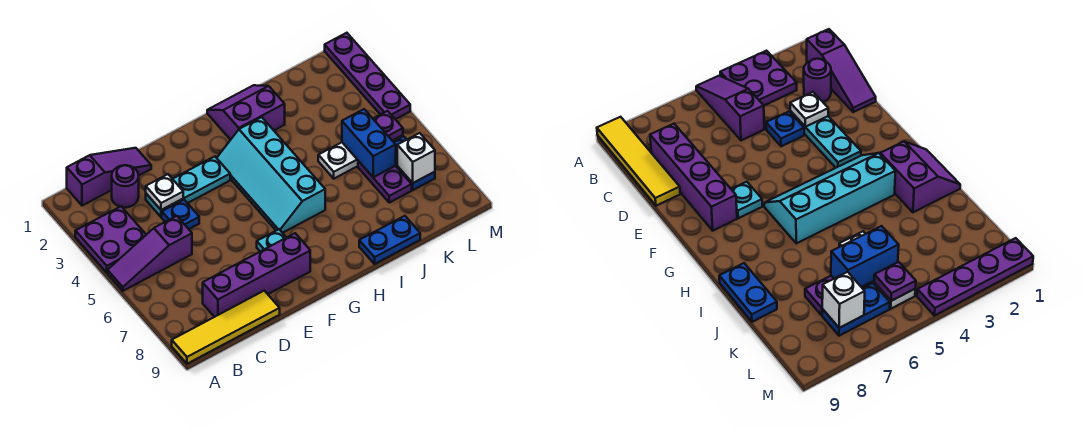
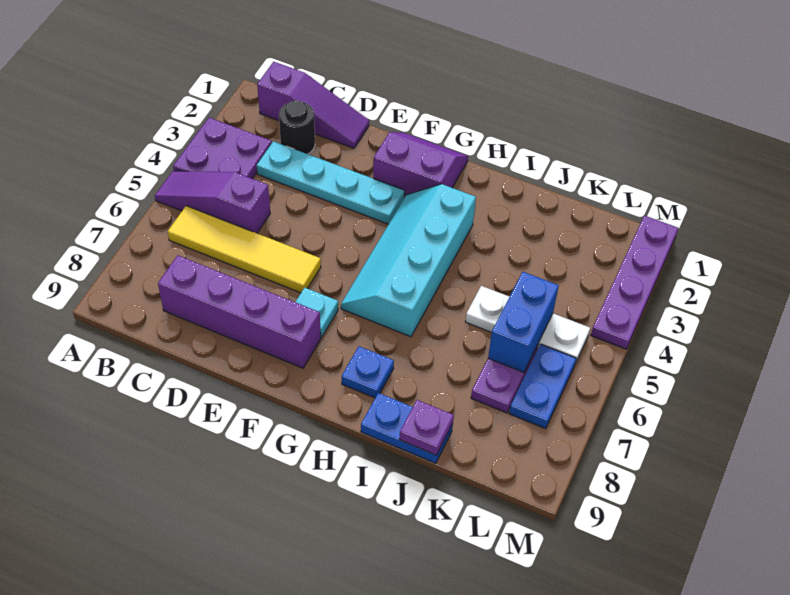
yellow 1x4 tile [172,291,280,364] -> yellow 1x4 tile moved to [168,206,321,293]
purple 1x1 round brick [112,165,139,207] -> black 1x1 round brick [279,101,315,154]
cyan 1x3 plate [146,157,230,217] -> cyan 1x4 plate [257,141,405,224]
white 1x1 plate [146,174,183,210] -> none
blue 1x1 plate [162,200,199,229] -> blue 1x1 plate moved to [342,346,394,398]
purple 2x2 slope [207,85,285,140] -> purple 2x2 slope moved to [373,132,468,198]
purple 1x1 plate [373,111,403,141] -> purple 1x1 plate moved to [399,400,454,455]
white 1x1 brick [397,133,435,183] -> none

